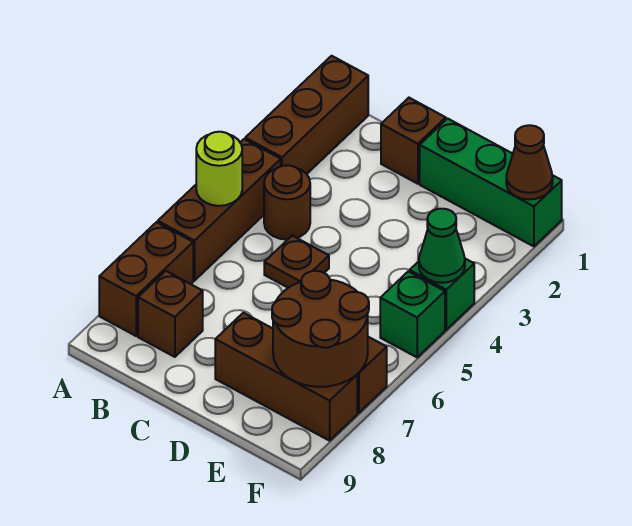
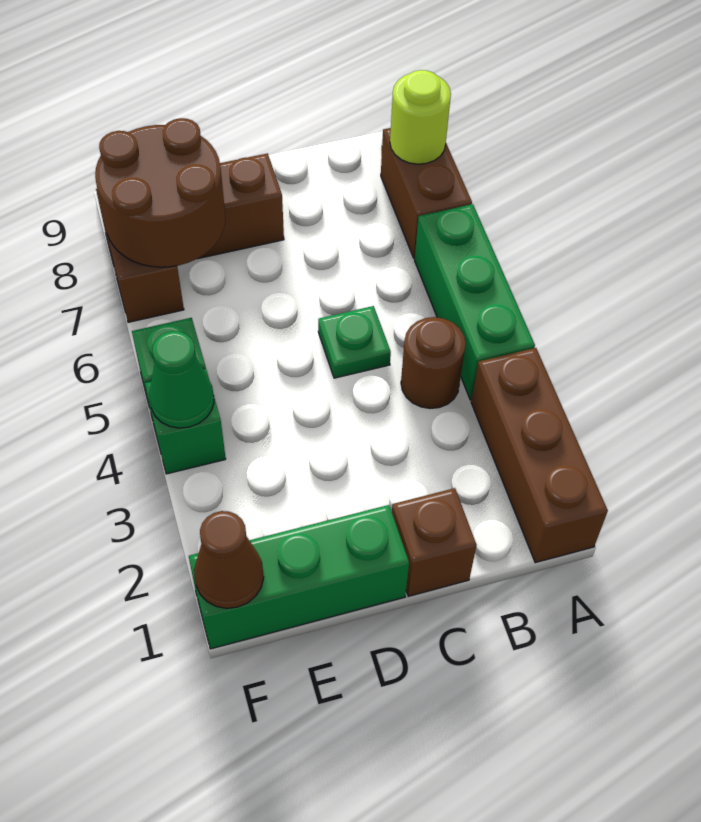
brown 1x3 brick [158,139,281,281] -> green 1x3 brick [415,204,535,400]
lime 1x1 round brick [196,132,242,206] -> lime 1x1 round brick moved to [390,70,451,164]
brown 1x1 brick [138,271,203,357] -> none
brown 1x1 plate [264,236,329,288] -> green 1x1 plate [318,306,391,378]

